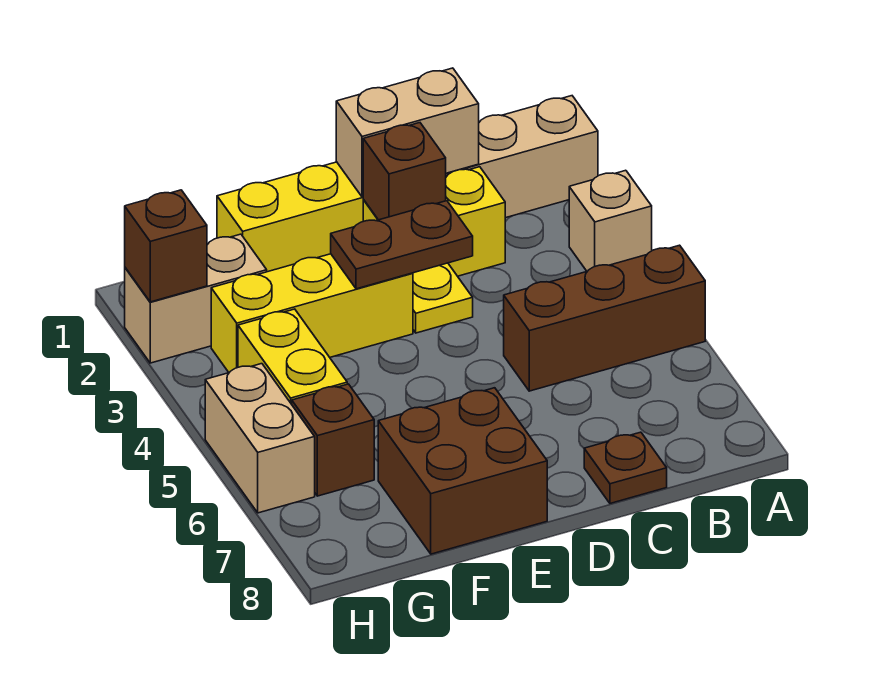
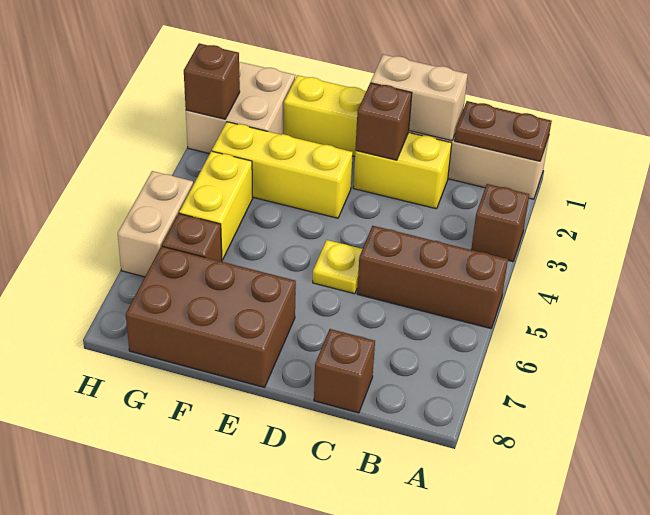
tan 1x1 brick [569,170,652,271] -> brown 1x1 brick [471,184,529,262]
brown 1x1 plate [584,432,667,503] -> brown 1x1 brick [314,329,375,413]
yellow 1x1 plate [413,263,473,333] -> yellow 1x1 plate moved to [313,240,362,294]
brown 1x2 plate [331,201,473,289] -> brown 1x2 plate moved to [455,101,552,161]
brown 2x2 brick [378,388,547,554] -> brown 2x3 brick [126,246,296,387]
tan 1x2 brick [124,234,267,363] -> tan 2x2 brick [186,62,295,154]

